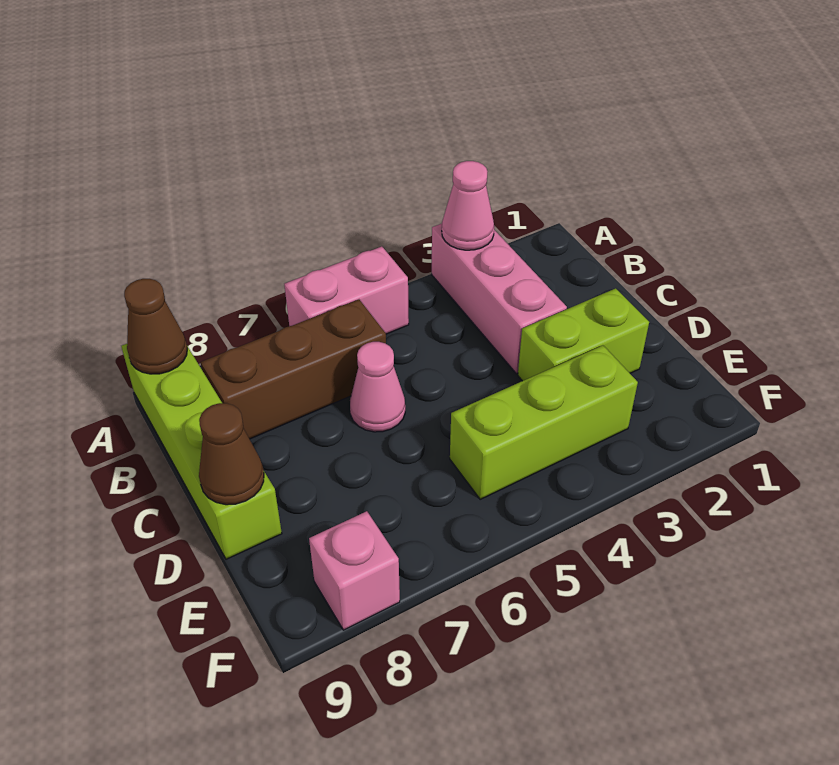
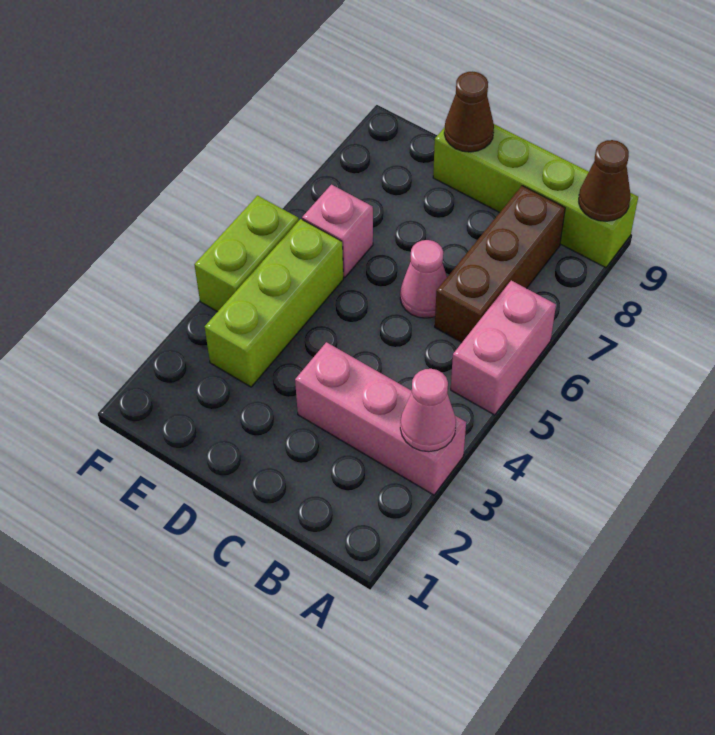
lime 1x2 brick [518,288,649,381] -> lime 1x2 brick moved to [194,196,299,312]
pink 1x1 brick [309,511,400,630] -> pink 1x1 brick moved to [302,185,373,278]

